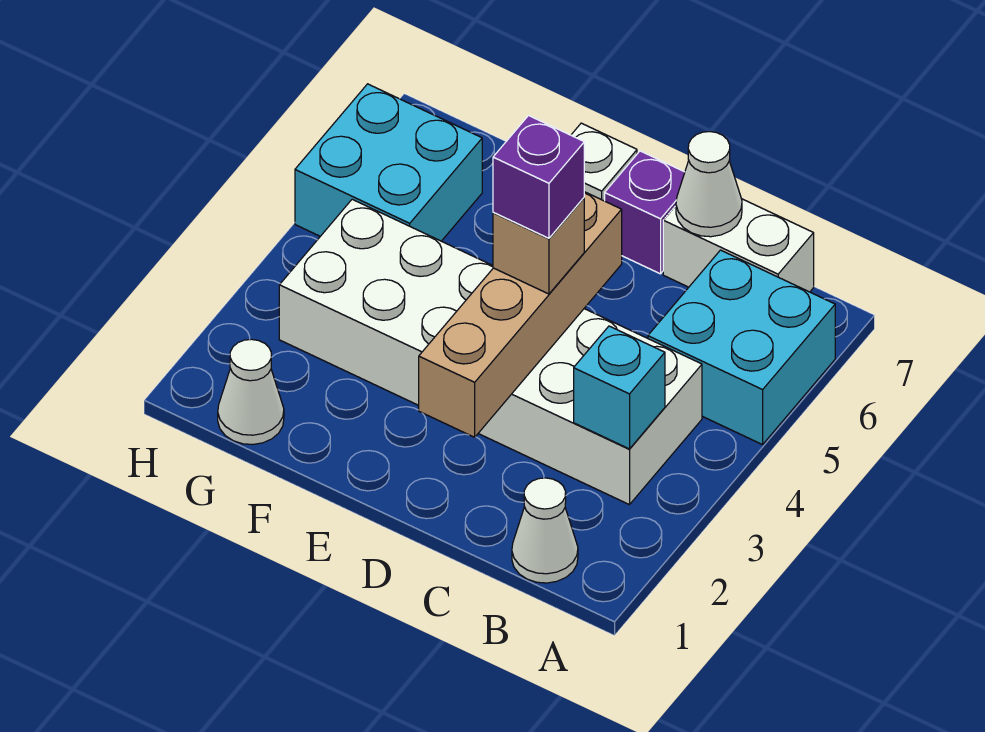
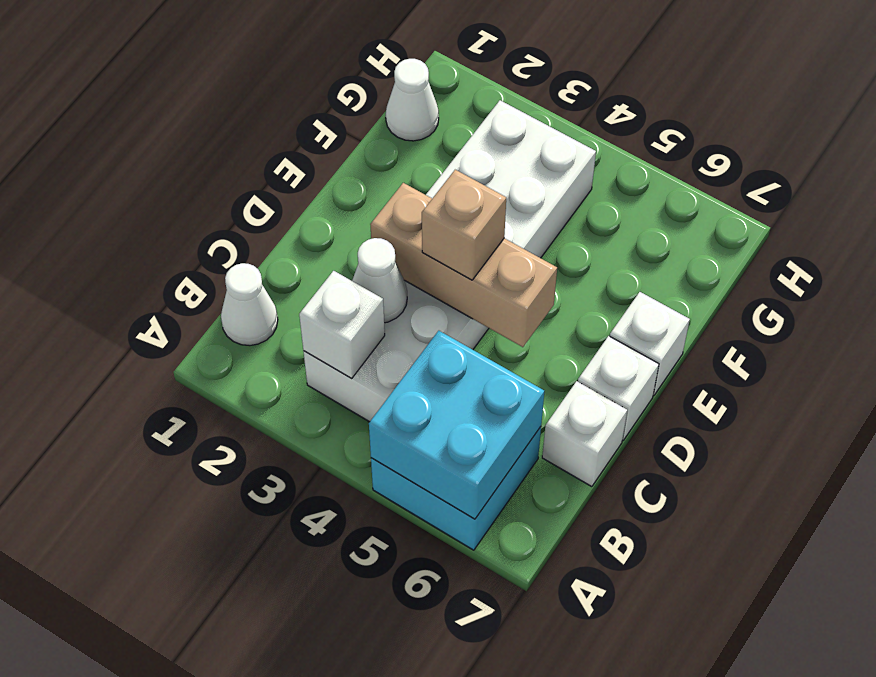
cyan 1x1 brick [574,326,665,449] -> white 1x1 brick [299,271,385,379]
white 1x2 brick [663,199,814,292] -> white 1x1 brick [542,381,627,487]
white 1x1 cone [676,132,742,237] -> white 1x1 cone moved to [352,238,407,323]
tan 1x4 brick [419,192,622,437] -> tan 1x3 brick [370,183,557,347]
purple 1x1 brick [493,116,584,238] -> none
purple 1x1 brick [605,151,685,274] -> white 1x1 brick [578,336,659,440]
cyan 2x2 brick [295,84,482,241] -> cyan 2x2 brick moved to [369,331,544,519]

